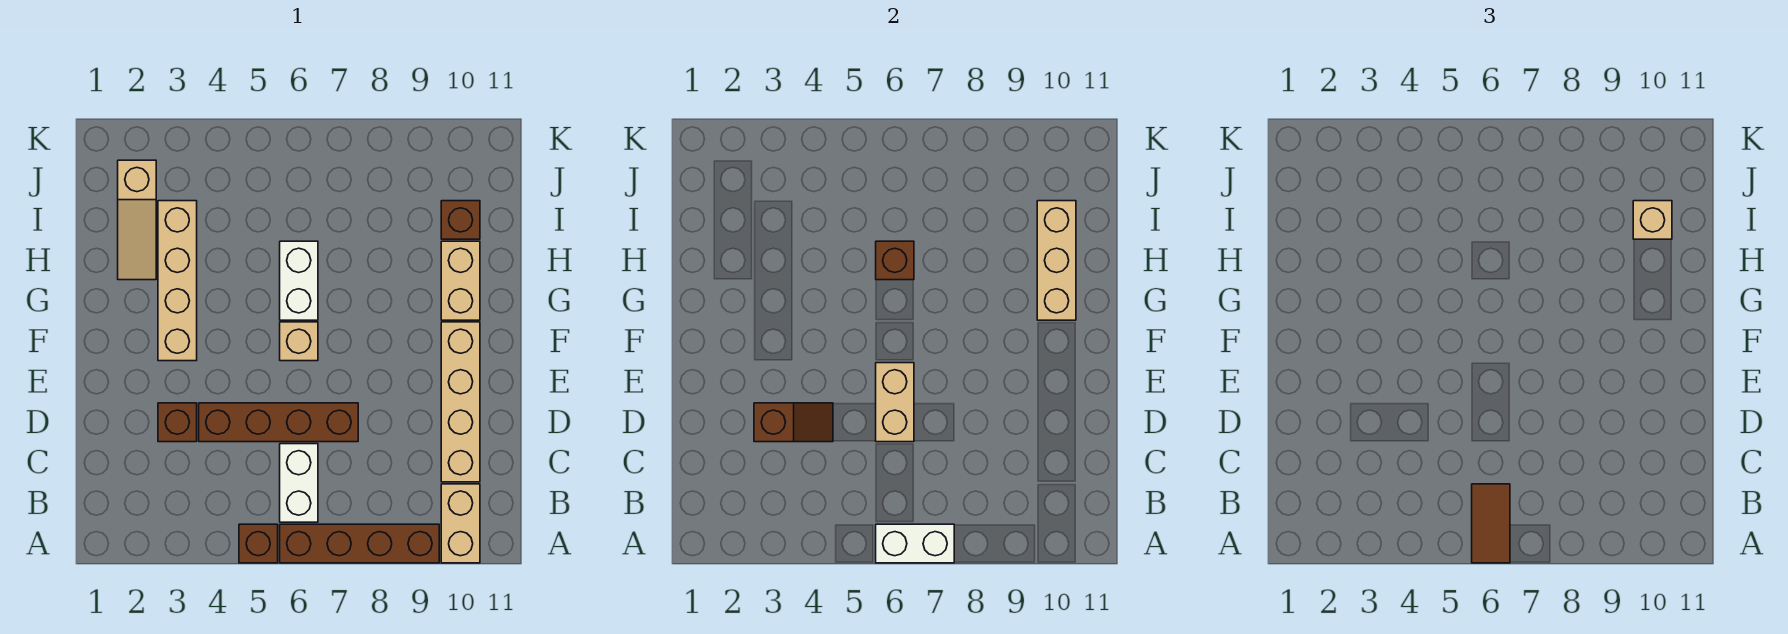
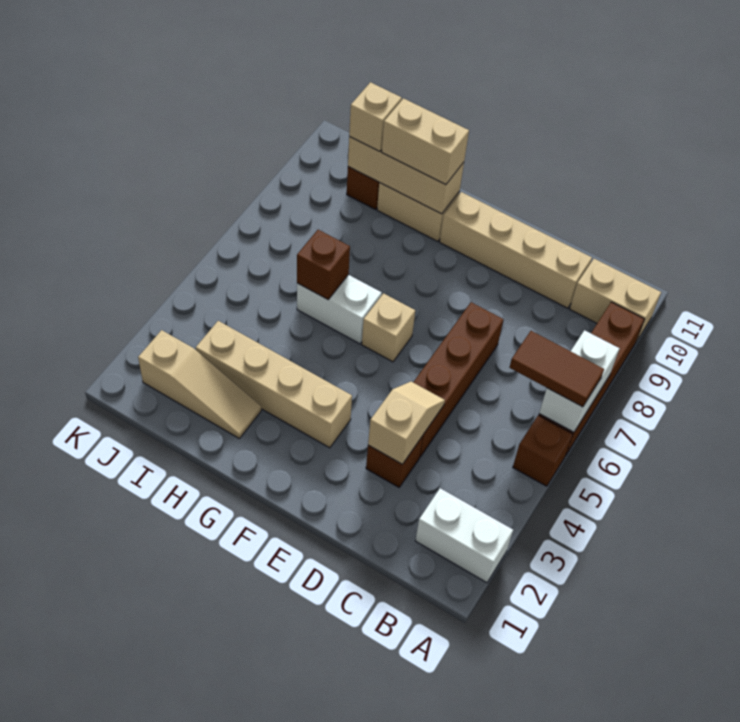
white 1x2 brick [280,444,318,522] -> white 1x2 brick moved to [415,488,513,583]
brown 1x2 slope [754,403,833,442] -> tan 1x2 slope [368,382,445,464]
tan 1x2 brick [876,363,914,442] -> tan 1x2 brick moved to [382,98,469,185]

